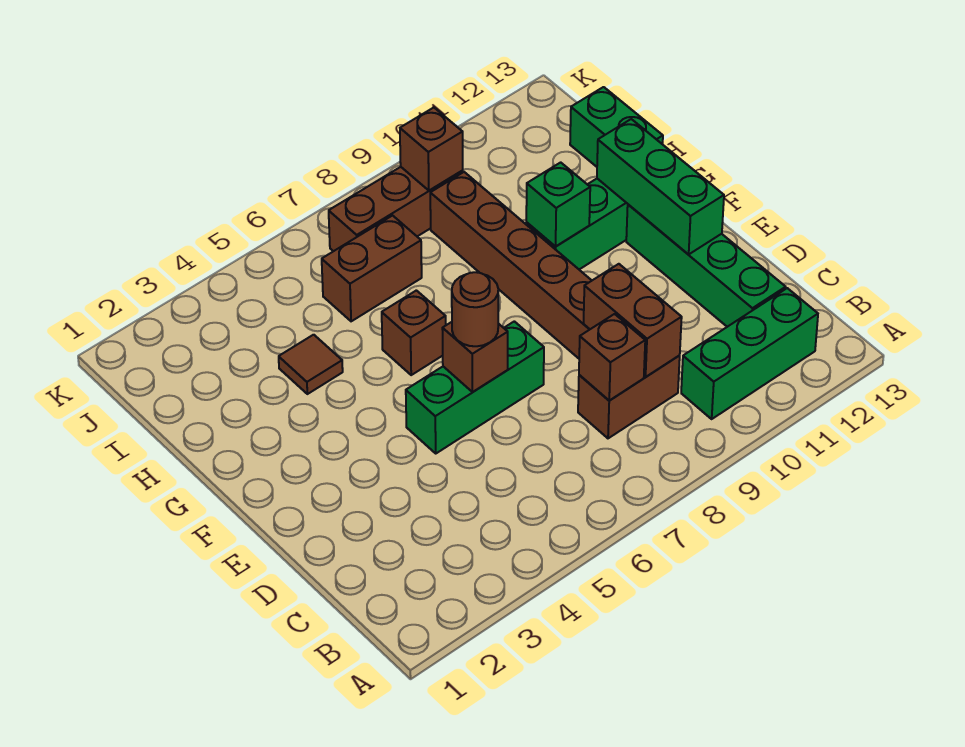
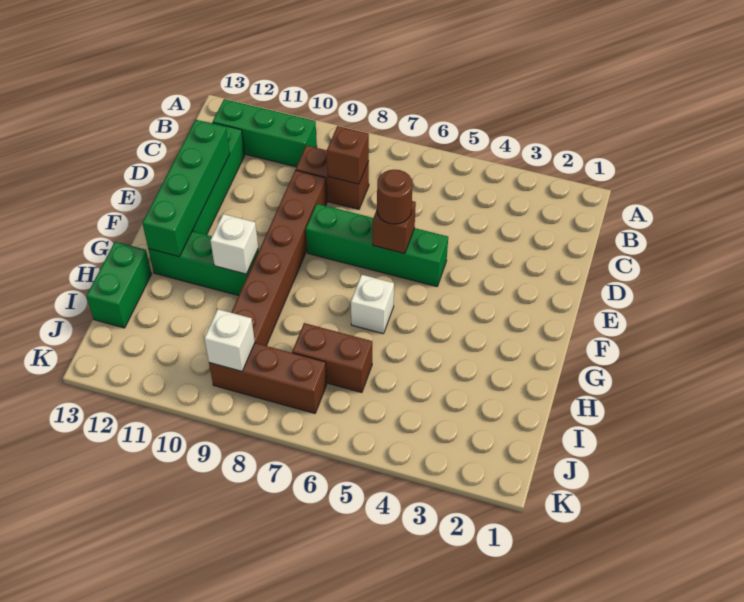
brown 1x2 brick [584,264,682,377] -> none
green 1x3 brick [406,321,544,453] -> green 1x4 brick [306,204,448,286]
green 1x3 brick [597,119,724,255] -> green 1x4 brick [142,120,230,257]
brown 1x1 brick [382,290,446,375] -> white 1x1 brick [351,275,394,334]
green 1x1 brick [526,162,590,247] -> white 1x1 brick [210,214,258,274]
brown 1x1 tile [279,335,343,394] -> none
brown 1x1 brick [400,108,463,191] -> white 1x1 brick [204,309,255,371]

